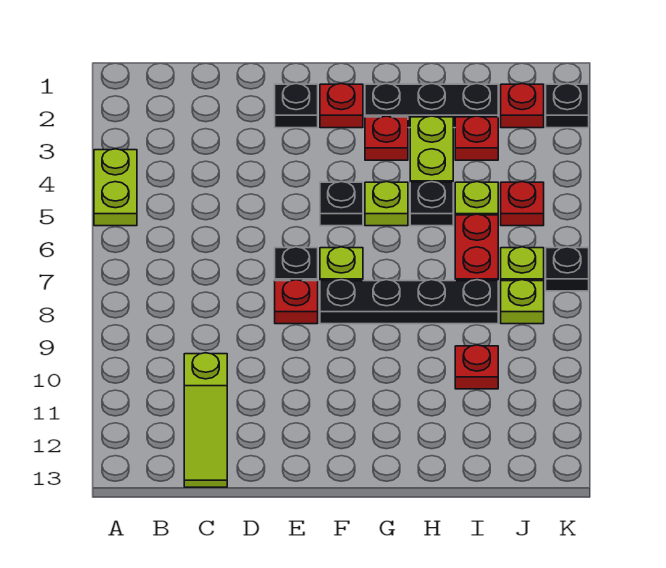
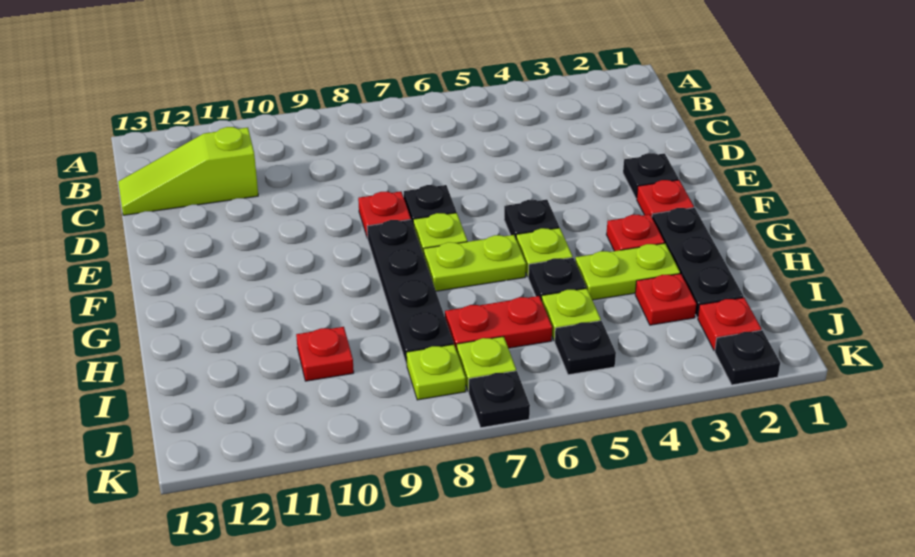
lime 1x2 plate [94,149,137,226] -> lime 1x2 plate moved to [424,235,526,291]
red 1x1 plate [501,182,544,226] -> black 1x1 plate [555,321,616,375]

